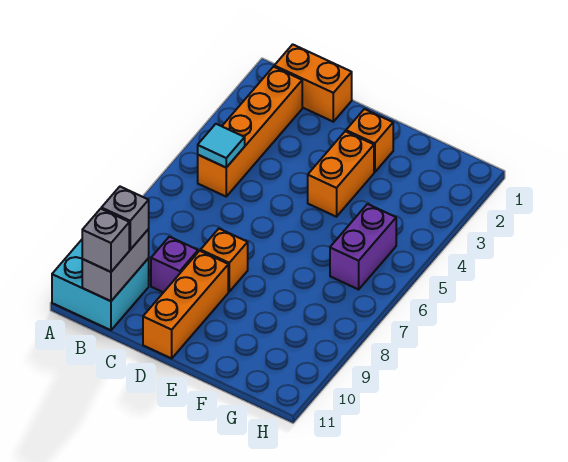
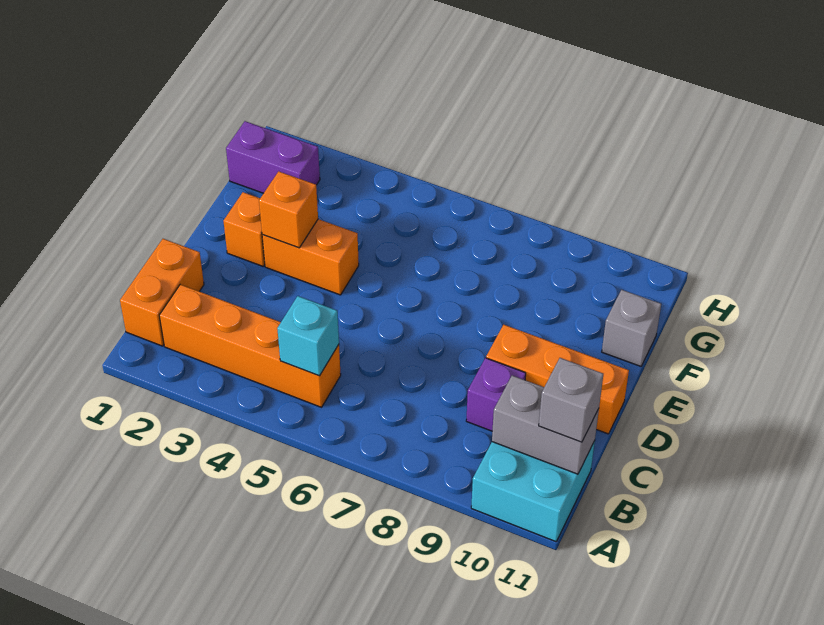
cyan 1x1 tile [198,124,245,167] -> cyan 1x1 brick [277,296,339,376]
grey 1x1 brick [101,187,149,250] -> grey 1x1 brick moved to [602,290,661,366]
orange 1x1 brick [201,229,248,292] -> orange 1x1 brick moved to [259,171,318,248]
purple 1x2 brick [330,204,396,289] -> purple 1x2 brick moved to [226,121,320,193]

